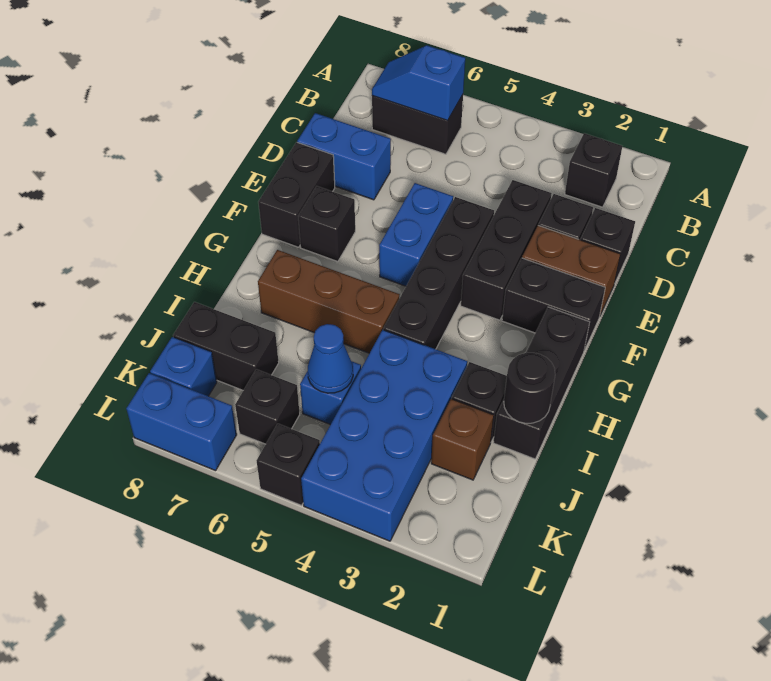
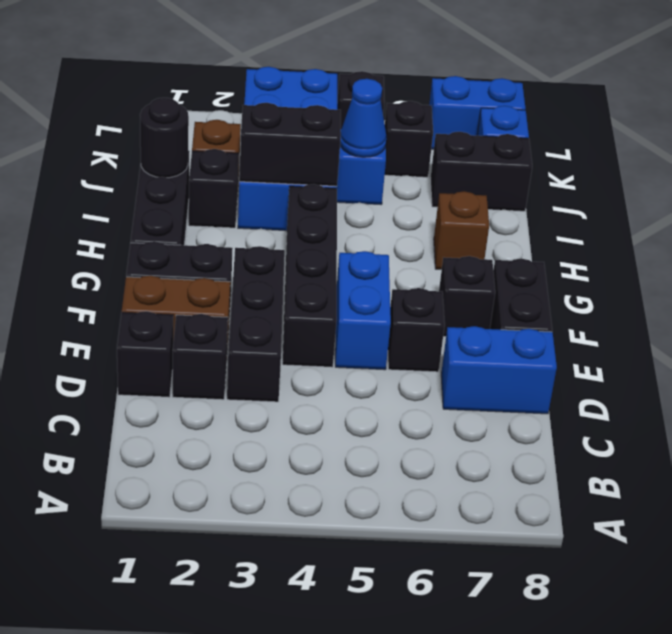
black 1x1 brick [565,133,622,207] -> black 1x1 brick moved to [388,288,445,372]
black 1x2 brick [372,95,463,154] -> black 1x2 brick moved to [239,103,341,186]
blue 1x2 slope [372,45,465,121] -> none
brown 1x3 brick [258,250,400,353] -> brown 1x1 brick [434,191,489,269]

